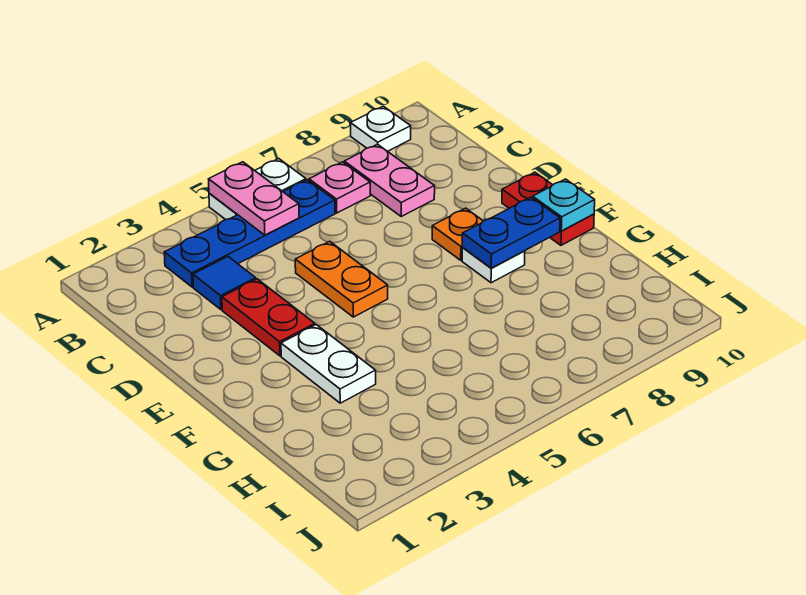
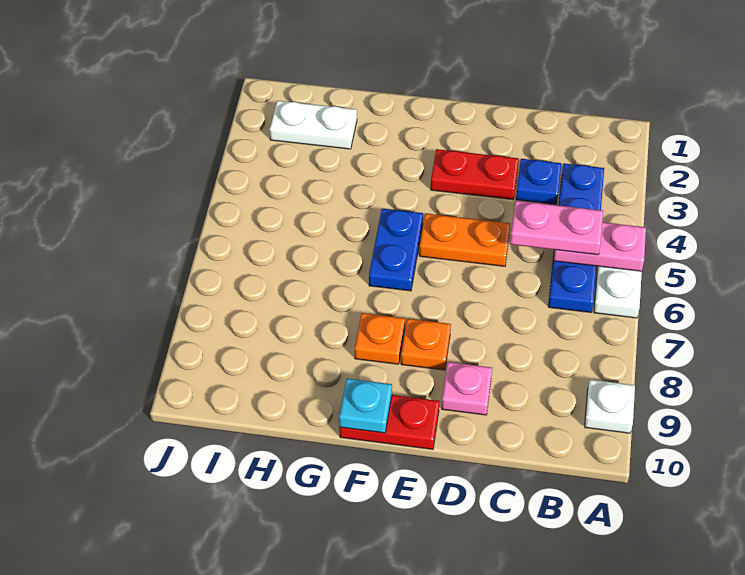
pink 1x1 plate [309,162,370,213] -> pink 1x1 plate moved to [442,362,492,415]
pink 1x2 plate [344,144,435,216] -> pink 1x2 plate moved to [510,201,603,255]
blue 1x1 tile [193,257,256,310] -> blue 1x1 plate [516,159,561,204]
white 1x2 plate [281,325,376,403] -> white 1x2 plate moved to [270,101,357,149]
white 1x1 plate [462,247,525,283] -> orange 1x1 plate [355,313,405,364]
blue 1x2 plate [462,197,560,268] -> blue 1x2 plate moved to [369,209,423,291]

